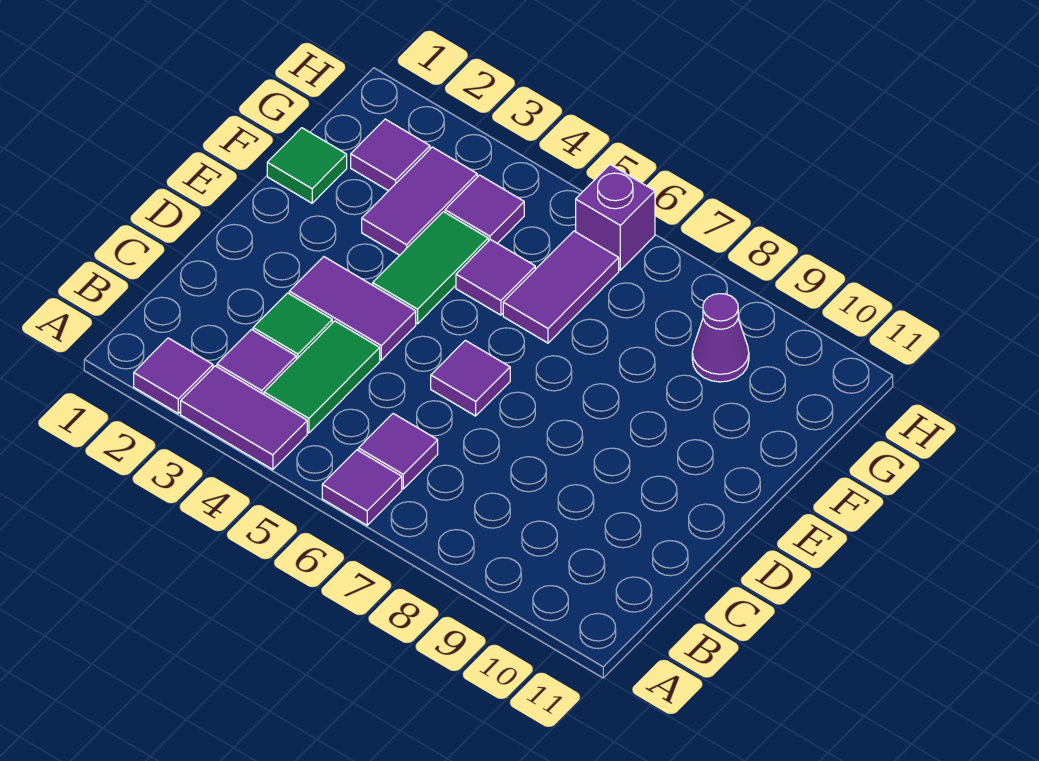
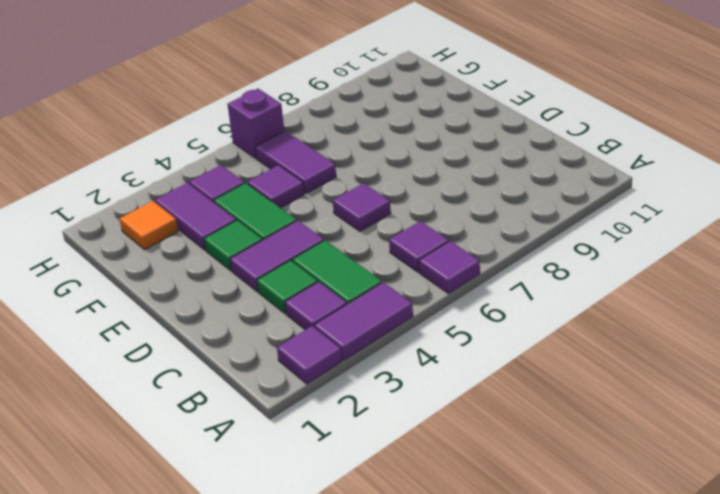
green 1x1 tile [267,128,347,203] -> green 1x1 tile moved to [204,220,262,270]
purple 1x1 tile [351,119,430,191] -> orange 1x1 tile [120,201,178,250]
purple 1x1 cone [692,294,749,382] -> none

